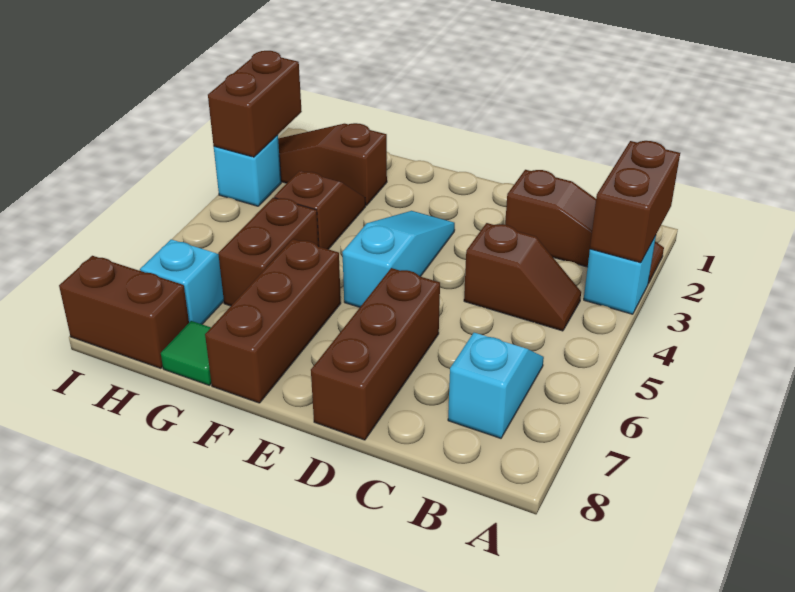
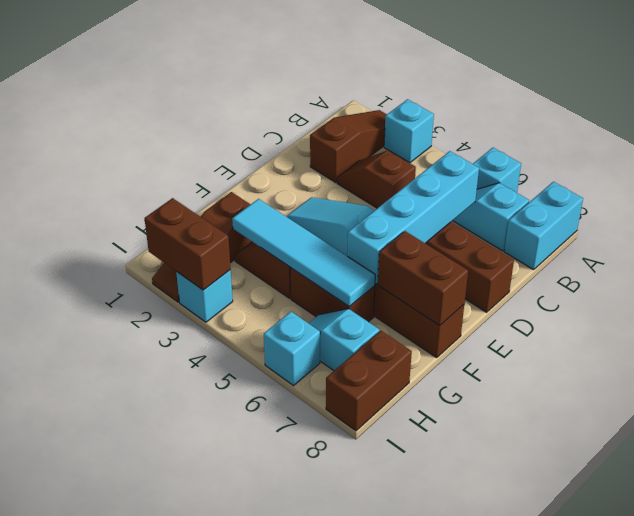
brown 1x2 brick [590,141,680,263] -> brown 1x2 brick moved to [378,231,468,326]
none -> cyan 1x1 brick [473,148,521,193]
none -> cyan 1x2 brick [504,182,583,270]
brown 1x2 slope [464,223,581,331] -> brown 1x2 slope turned to [337,150,416,208]
none -> cyan 1x4 brick [347,151,479,284]
none -> cyan 1x4 tile [232,199,375,307]
green 1x1 tile [161,321,211,385] -> none
none -> cyan 1x1 brick [264,312,320,386]

